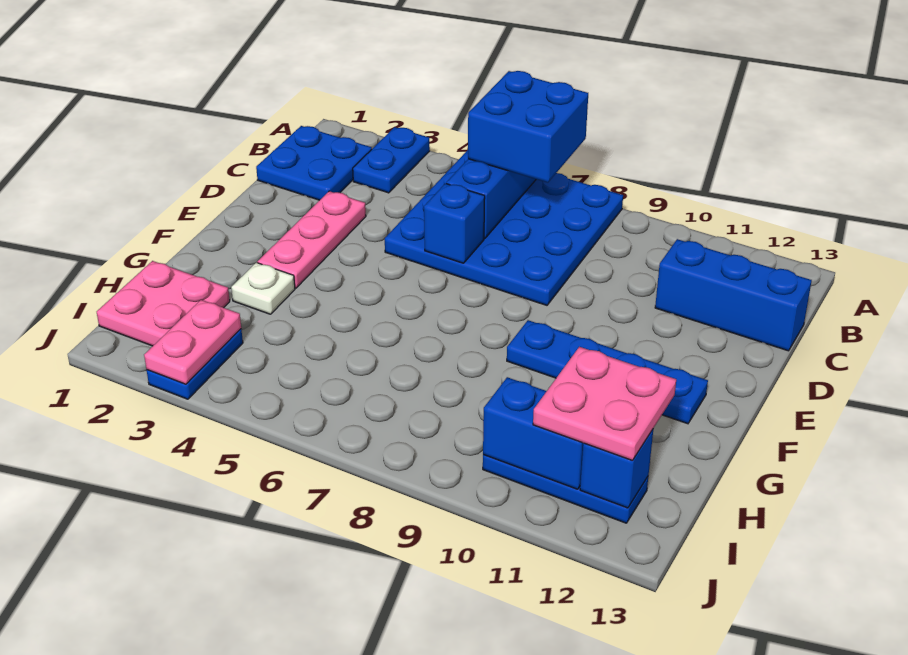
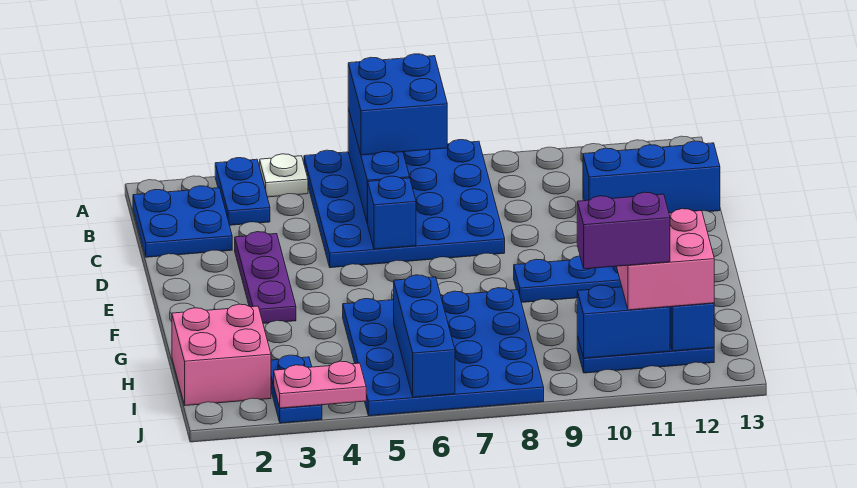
pink 1x3 plate [257,191,366,288] -> purple 1x3 plate [235,232,296,323]
white 1x1 plate [231,263,295,314] -> white 1x1 plate moved to [260,154,308,197]
none -> blue 4x4 plate [343,288,544,416]
pink 2x2 plate [97,261,230,346] -> pink 2x2 brick [172,304,271,406]
none -> blue 1x3 brick [394,275,455,397]
pink 2x2 plate [533,347,676,461] -> pink 2x2 brick [617,209,714,310]
pink 1x2 plate [144,300,241,384] -> pink 1x2 plate turned to [274,361,366,408]
none -> purple 1x2 brick [577,192,670,269]

